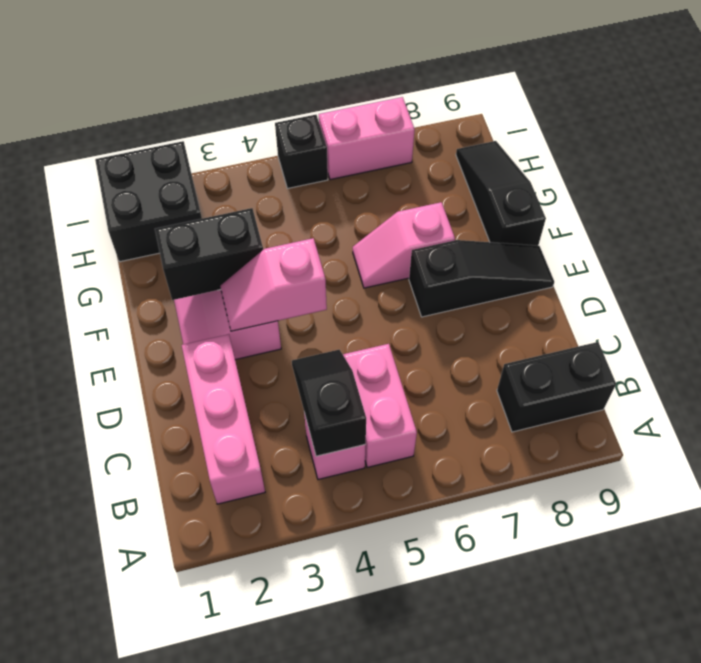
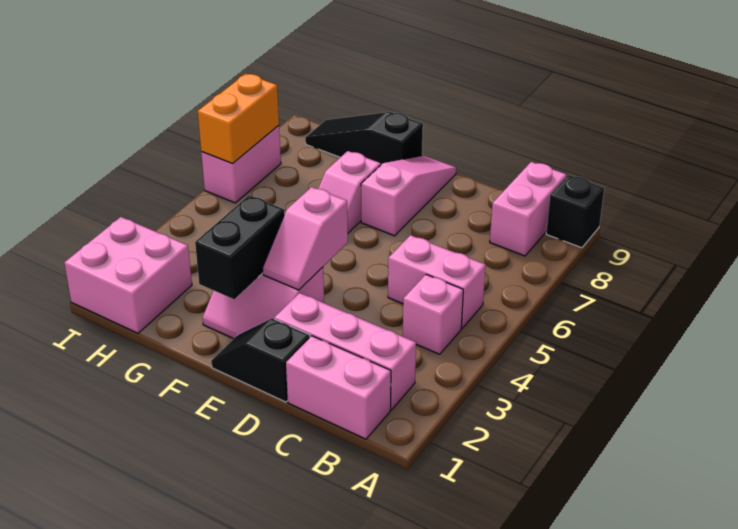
none -> pink 1x2 brick [286,336,391,439]
black 1x2 slope [292,350,366,456] -> black 1x2 slope moved to [211,319,310,402]
black 1x2 brick [497,342,616,432] -> pink 1x2 brick [490,162,566,256]
black 1x3 slope [409,240,554,317] -> pink 1x3 slope [361,156,456,236]
black 2x2 brick [95,141,202,262] -> pink 2x2 brick [64,217,192,333]
black 1x1 brick [275,115,328,188] -> black 1x1 brick moved to [546,175,604,248]
none -> orange 1x2 brick [198,74,279,163]

